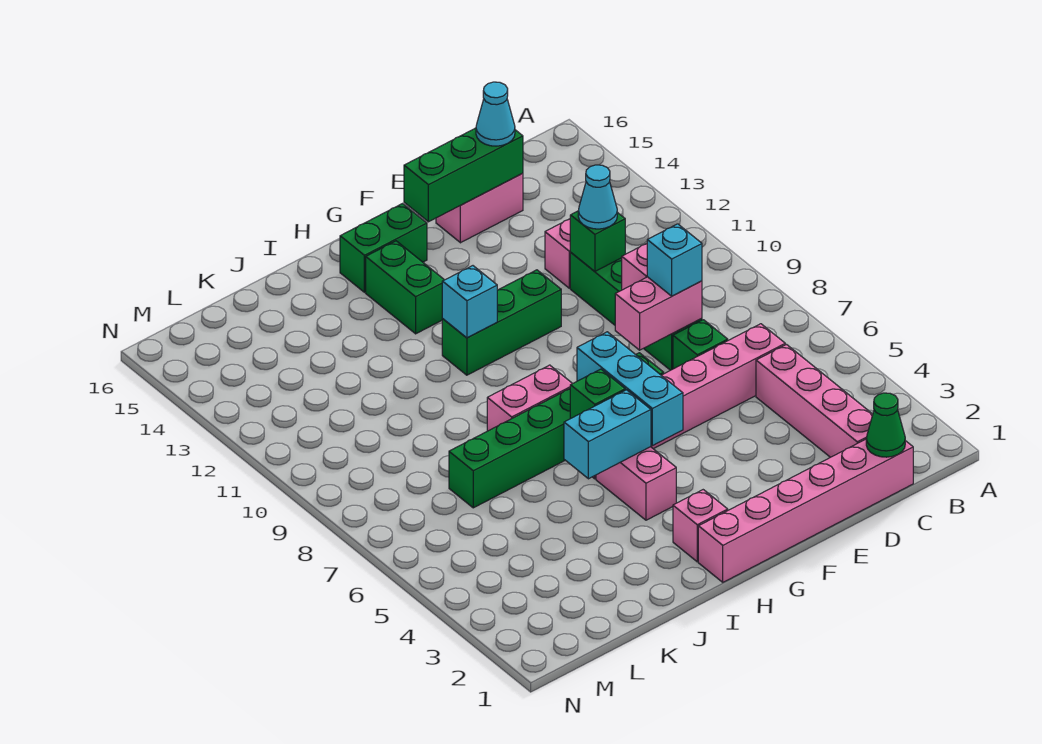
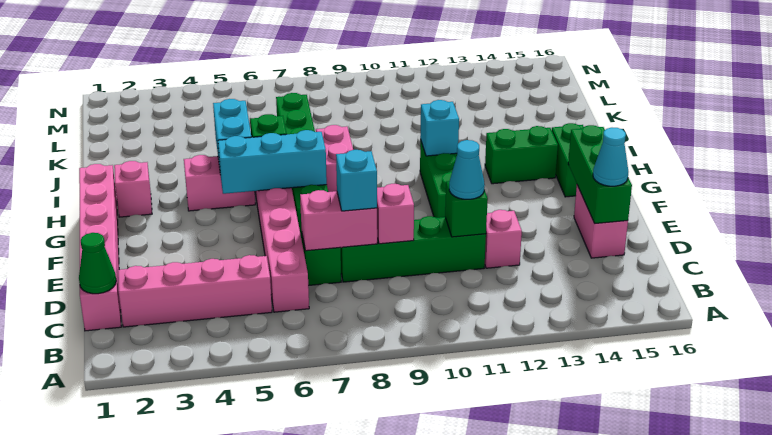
pink 1x2 brick [615,277,702,350] -> pink 1x2 brick turned to [300,190,377,251]

